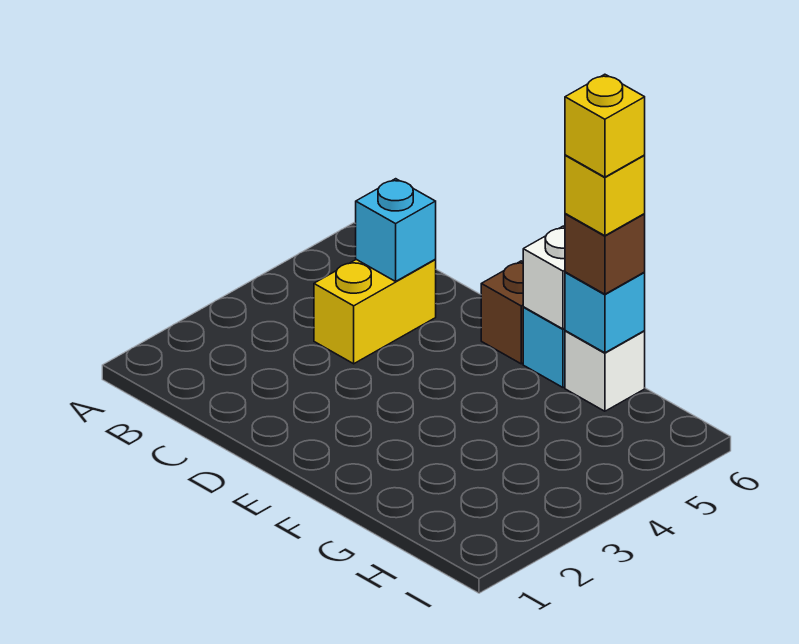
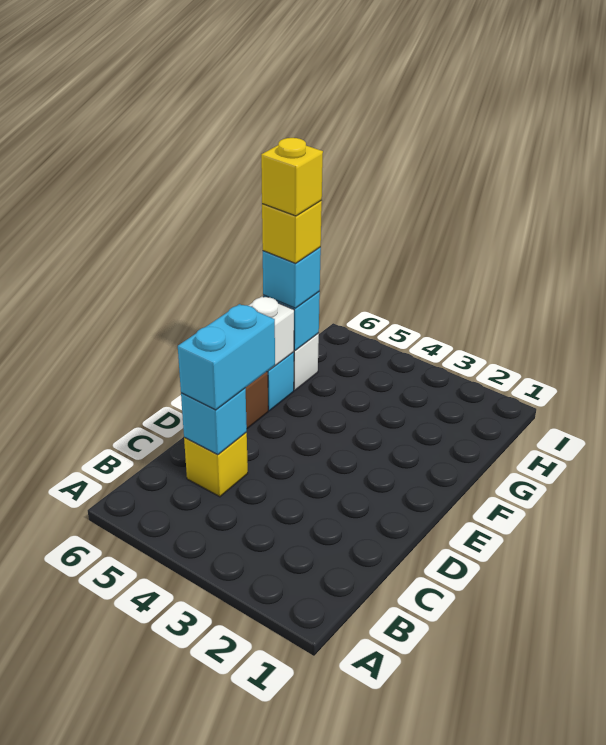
yellow 1x2 brick [314,259,436,364] -> yellow 1x1 brick [184,433,248,497]
none -> cyan 1x2 brick [178,304,275,410]
brown 1x1 brick [565,214,645,294] -> cyan 1x1 brick [263,248,321,308]

